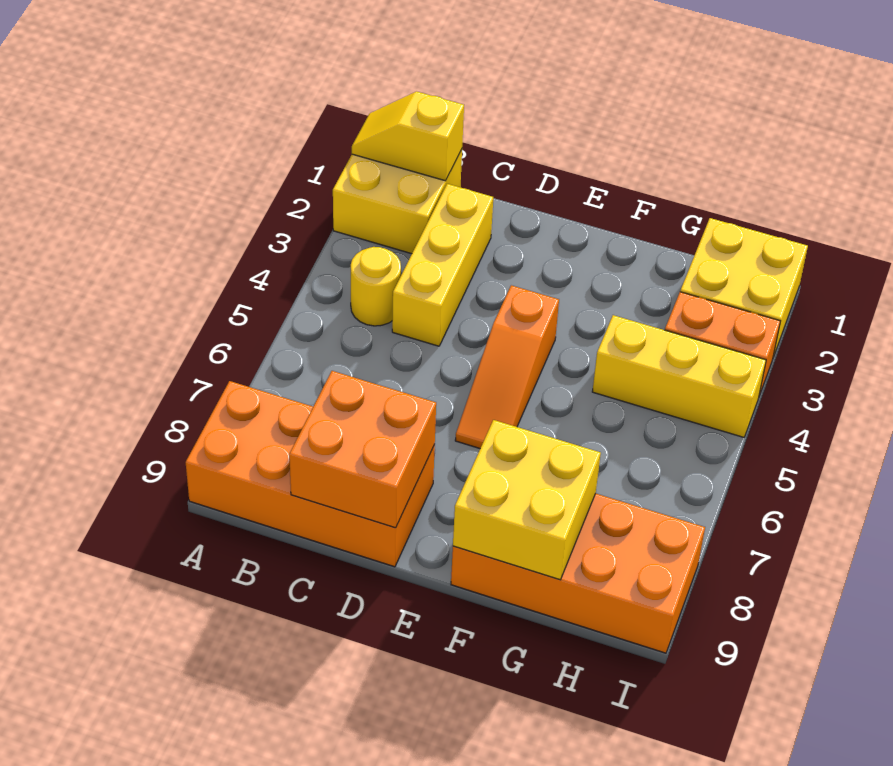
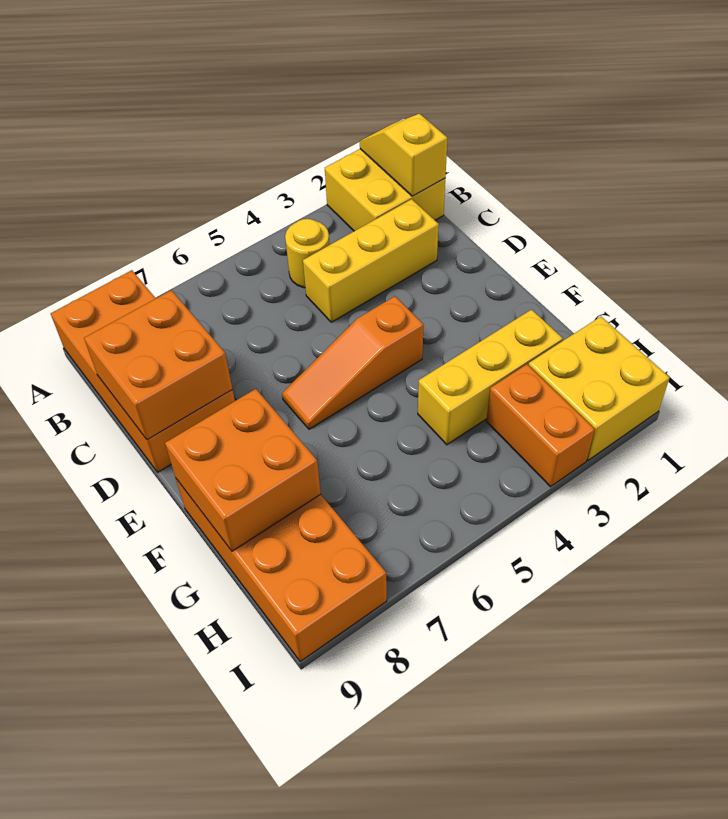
yellow 2x2 brick [453,420,601,580] -> orange 2x2 brick [165,389,321,551]
yellow 1x3 brick [592,315,766,437] -> yellow 1x3 brick turned to [418,310,563,445]

